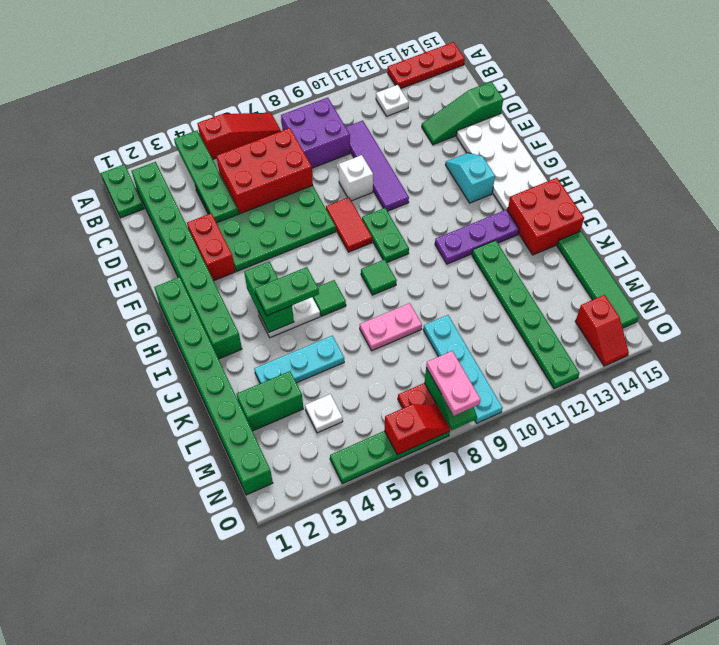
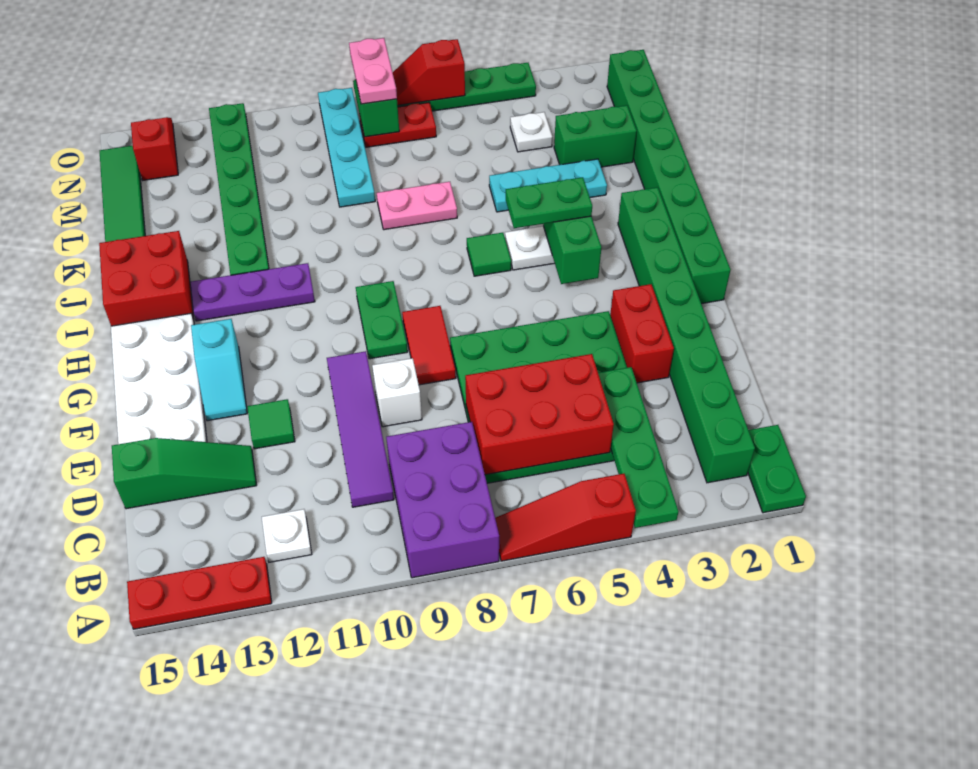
purple 2x2 brick [281,98,350,168] -> purple 2x3 brick [386,422,499,578]
green 1x1 tile [361,259,397,295] -> green 1x1 tile moved to [247,399,295,449]

